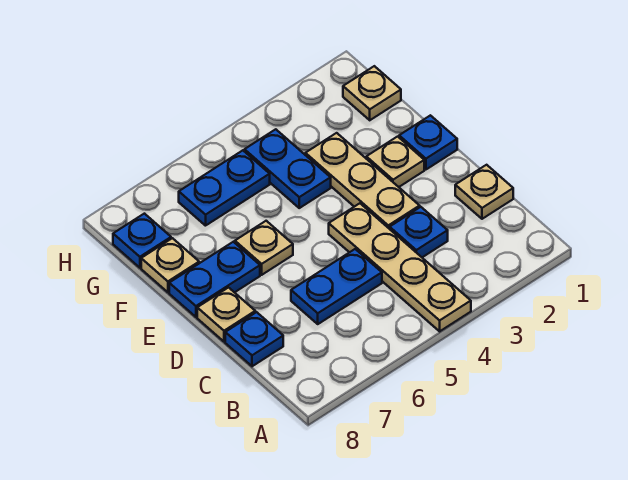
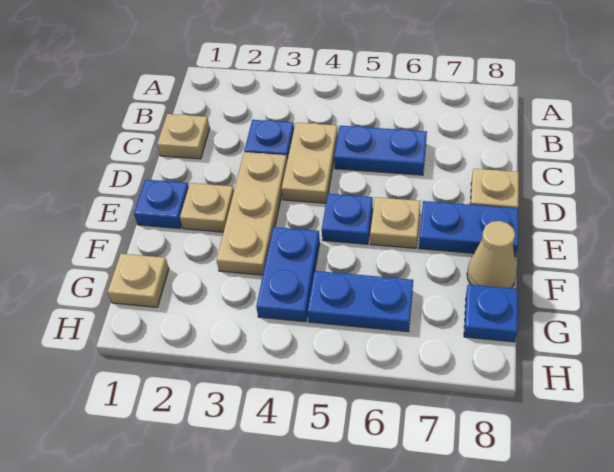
tan 1x4 plate [329,203,471,331] -> tan 1x2 plate [282,123,338,203]
blue 1x1 plate [225,312,283,366] -> blue 1x1 plate moved to [322,194,373,244]
tan 1x1 plate [141,238,199,292] -> tan 1x1 cone [467,221,517,288]

